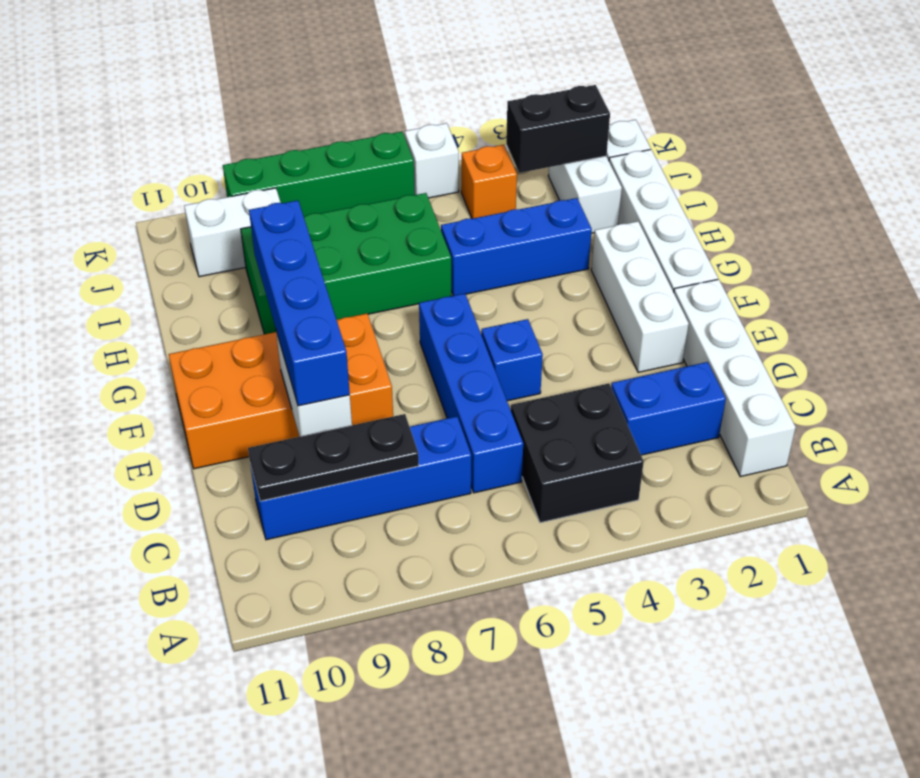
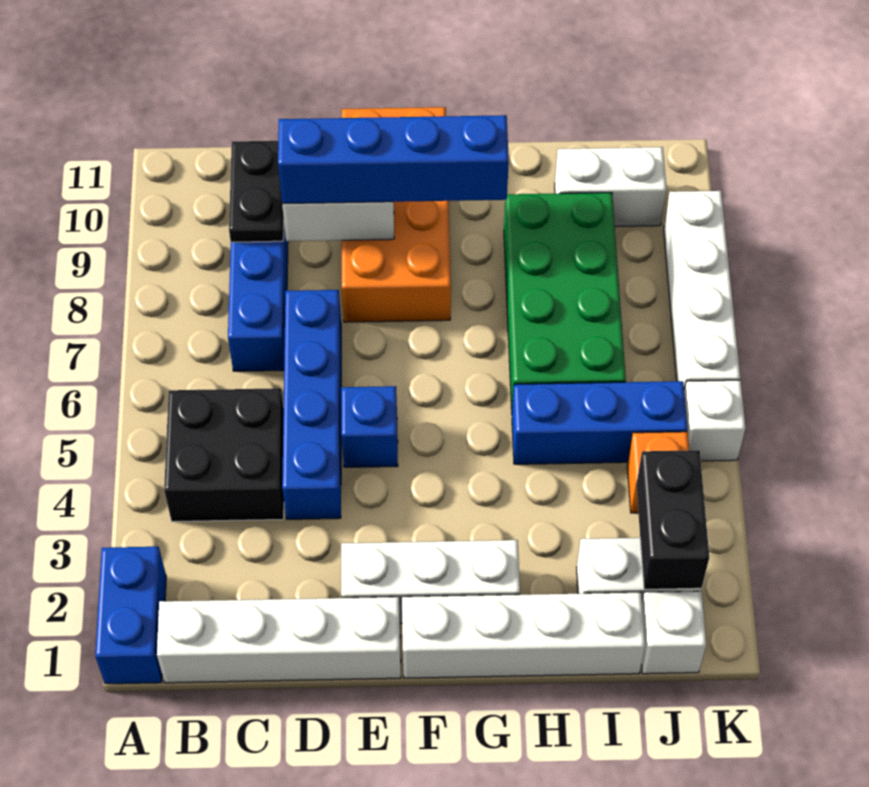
blue 1x2 brick [611,362,726,455] -> blue 1x2 brick moved to [95,547,166,684]
blue 1x4 brick [419,293,523,493] -> blue 1x4 brick turned to [282,290,341,519]
black 1x3 plate [248,414,419,501] -> black 1x2 plate [229,141,284,242]
blue 1x3 brick [441,198,592,296] -> blue 1x3 brick turned to [512,381,688,464]
white 1x2 brick [184,188,281,277] -> white 1x2 brick turned to [555,147,667,227]
green 1x4 brick [223,132,415,216] -> white 1x4 brick [664,191,740,389]

